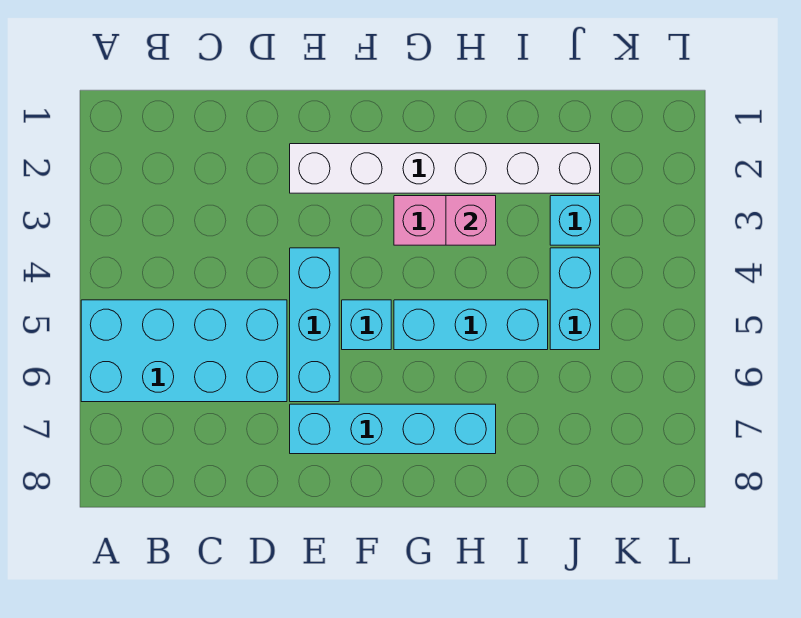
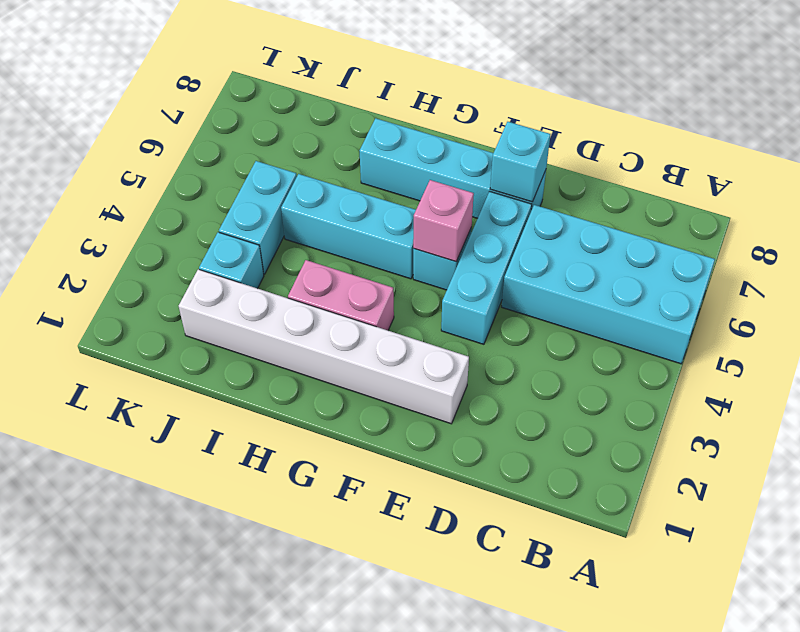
none -> cyan 1x1 brick [490,122,550,202]
pink 1x1 brick [446,196,496,245] -> pink 1x1 brick moved to [413,180,474,262]

